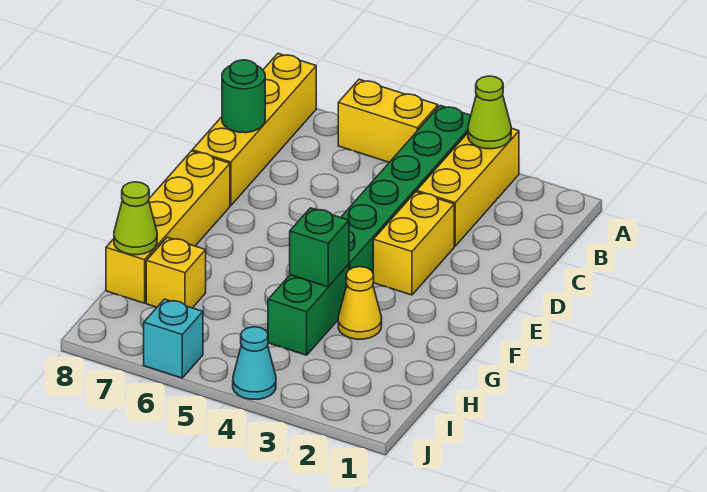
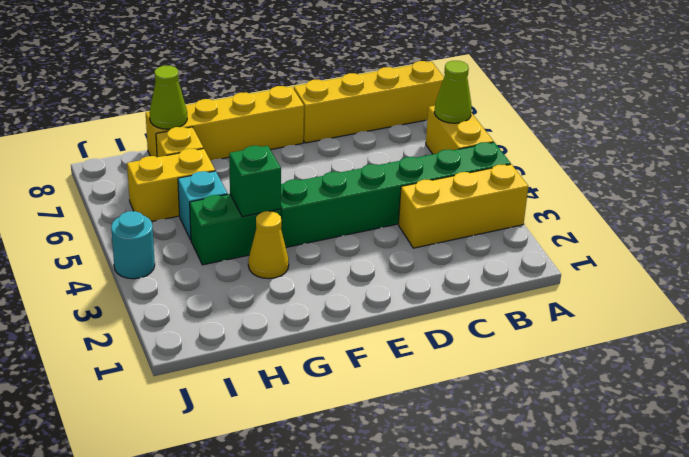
lime 1x1 cone [468,76,511,149] -> lime 1x1 cone moved to [434,61,472,123]
green 1x1 round brick [222,60,265,133] -> none
yellow 1x2 brick [373,192,454,295] -> yellow 1x2 brick moved to [127,149,215,222]
cyan 1x1 cone [233,327,276,400] -> cyan 1x1 round brick [111,211,155,279]
cyan 1x1 brick [144,299,203,378] -> cyan 1x1 brick moved to [178,171,228,240]

